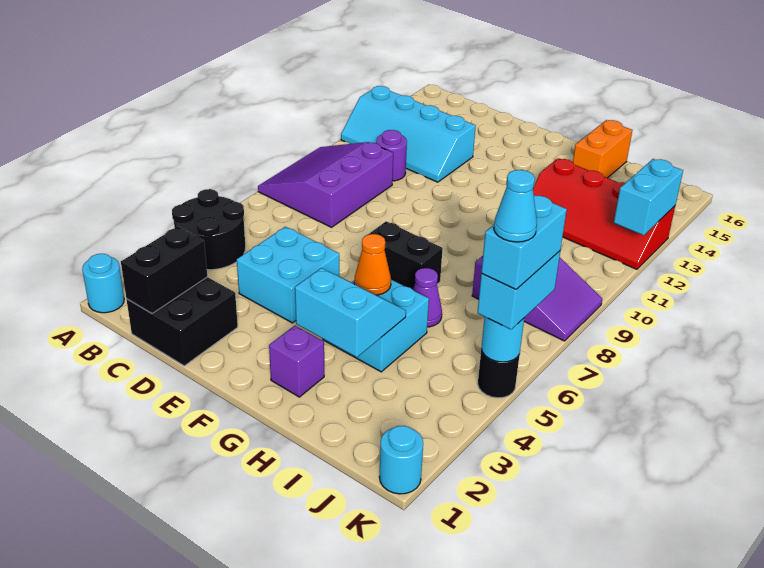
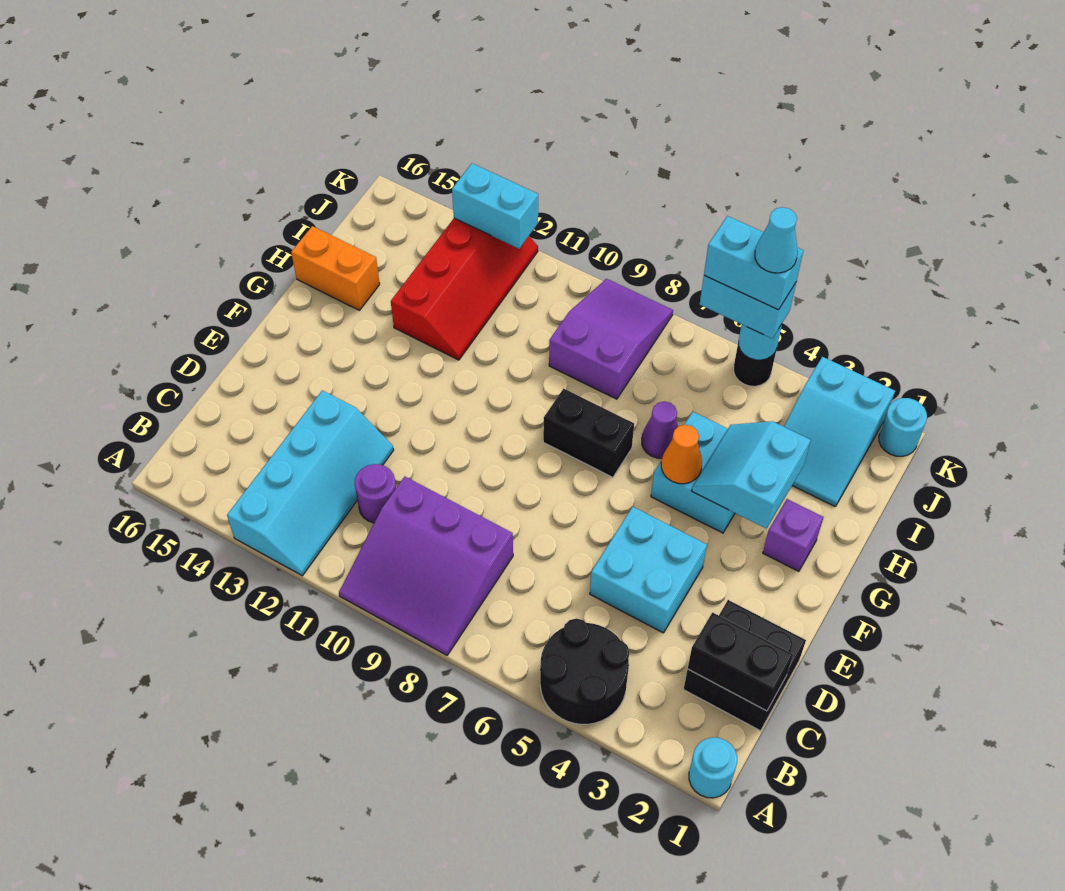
black 1x2 brick [368,221,443,289] -> black 1x2 brick turned to [543,389,634,477]
none -> cyan 2x3 slope [784,357,895,507]

